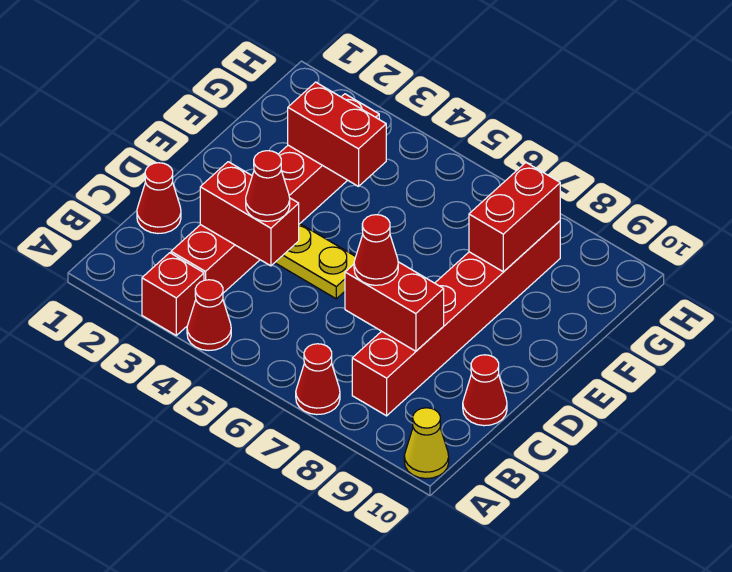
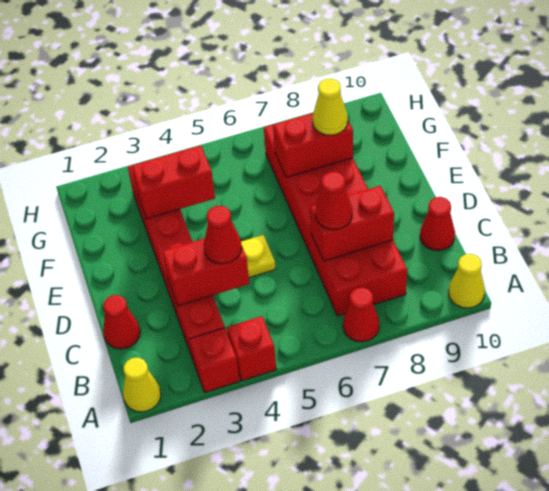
none -> yellow 1x1 cone [123,358,161,412]
red 1x1 cone [187,280,231,351] -> red 1x1 brick [227,316,276,381]
red 1x6 brick [352,221,560,416] -> red 2x6 brick [264,125,407,316]
red 1x2 brick [469,163,560,272] -> red 1x2 brick turned to [273,113,353,177]
none -> yellow 1x1 cone [312,78,348,135]

